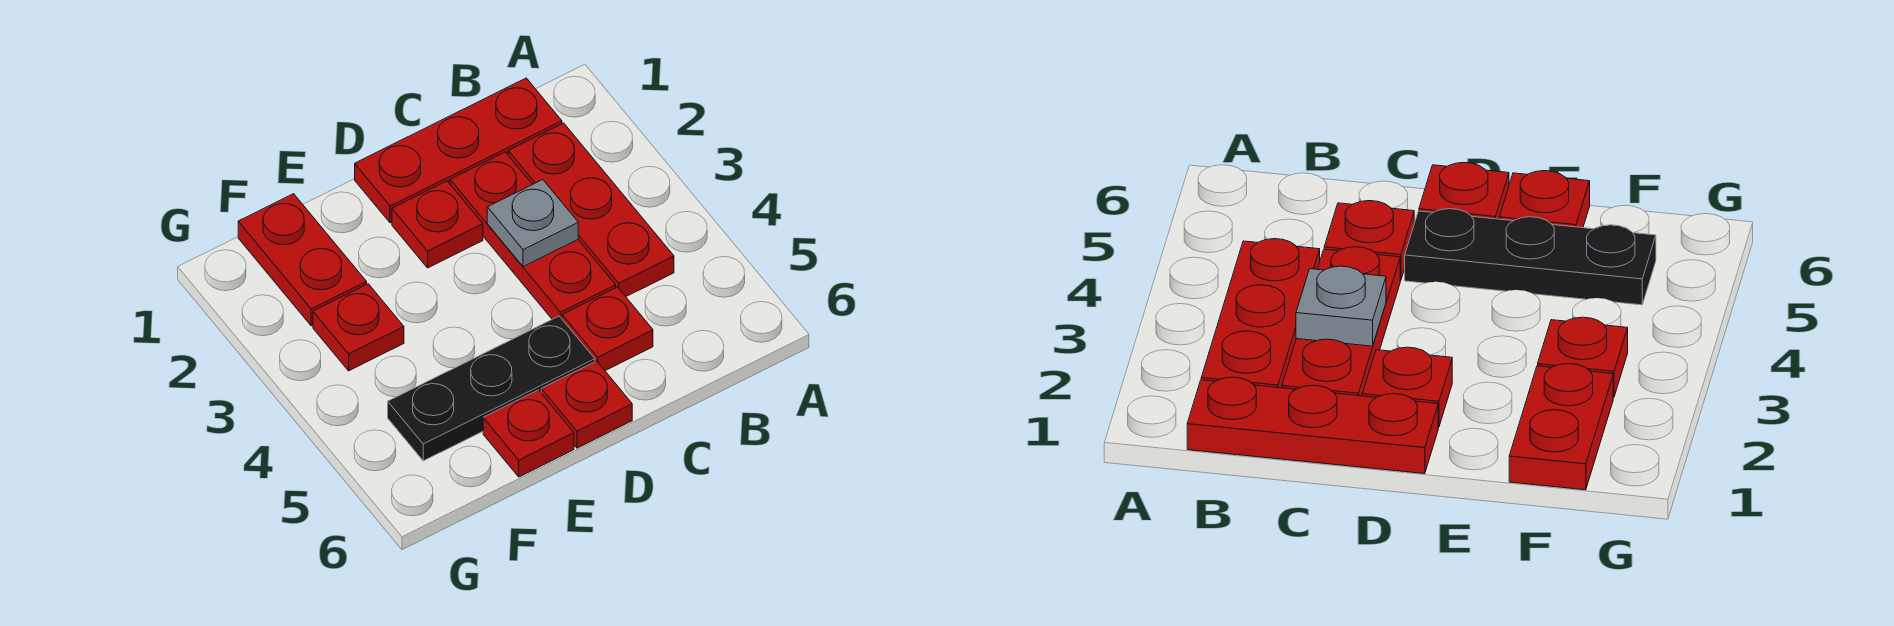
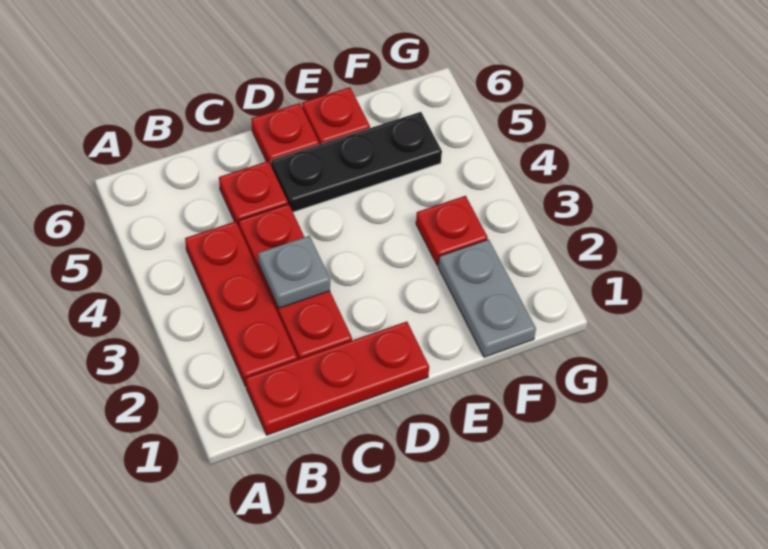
red 1x1 plate [392,181,483,268] -> none
red 1x2 plate [238,194,367,326] -> grey 1x2 plate [438,239,536,357]

